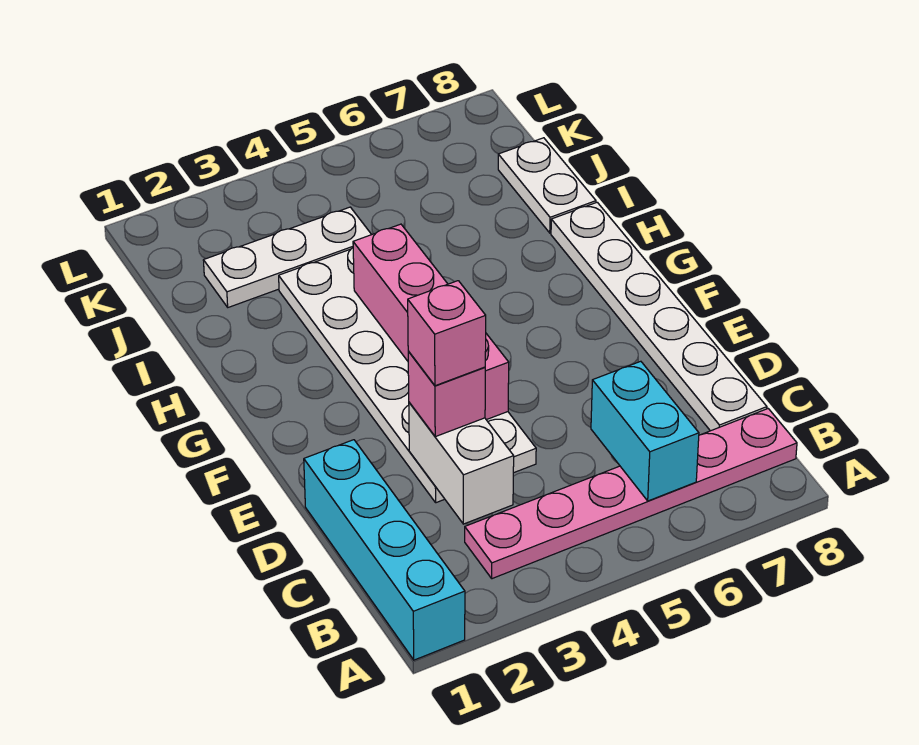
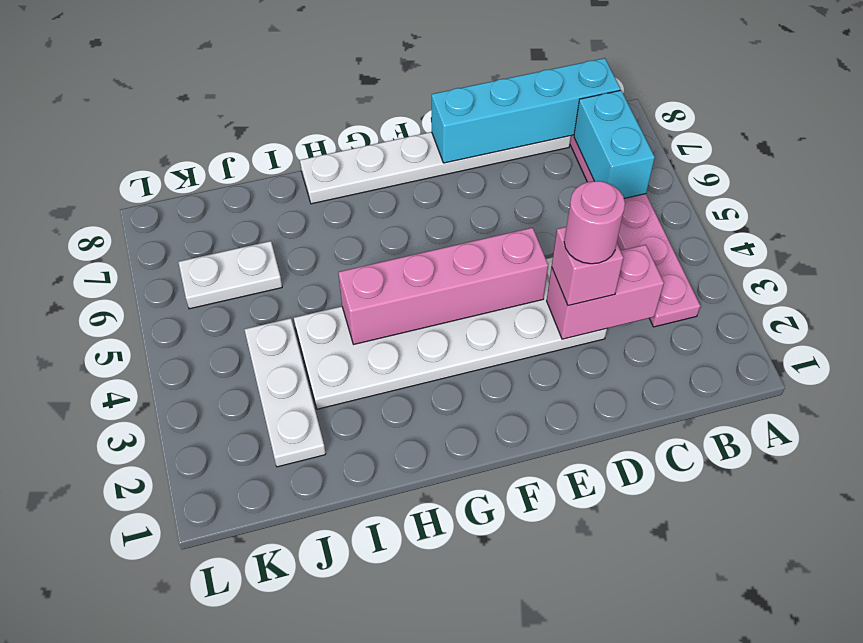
cyan 1x4 brick [304,440,465,660] -> cyan 1x4 brick moved to [432,58,620,163]
cyan 1x2 brick [591,361,699,501] -> cyan 1x2 brick turned to [574,90,655,198]
white 1x2 brick [409,402,514,524] -> pink 1x2 brick [547,245,664,339]
pink 1x1 brick [408,281,486,386] -> pink 1x1 round brick [564,181,625,264]
white 1x2 plate [498,138,596,233] -> white 1x2 plate moved to [178,241,282,309]

